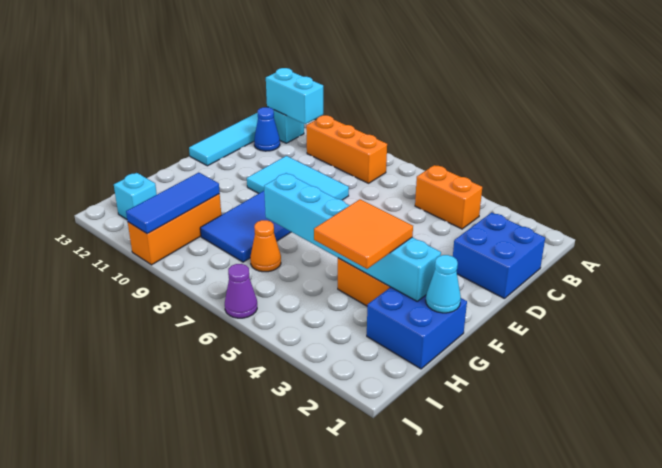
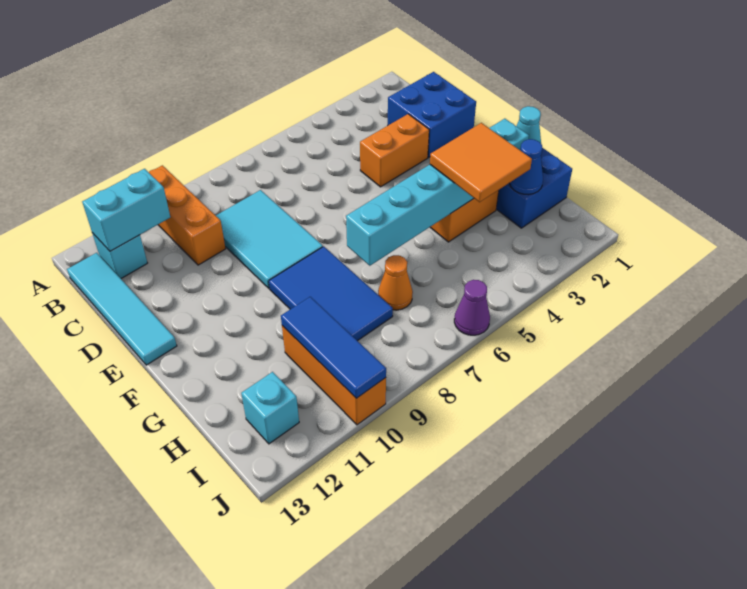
orange 1x2 brick [415,165,482,229] -> orange 1x2 brick moved to [360,114,429,187]
orange 1x3 brick [306,115,387,183] -> orange 1x3 brick turned to [149,165,226,265]
blue 1x1 cone [254,107,280,151] -> blue 1x1 cone moved to [509,139,543,195]
cyan 2x3 tile [247,156,349,200] -> cyan 2x3 tile turned to [216,190,323,288]

